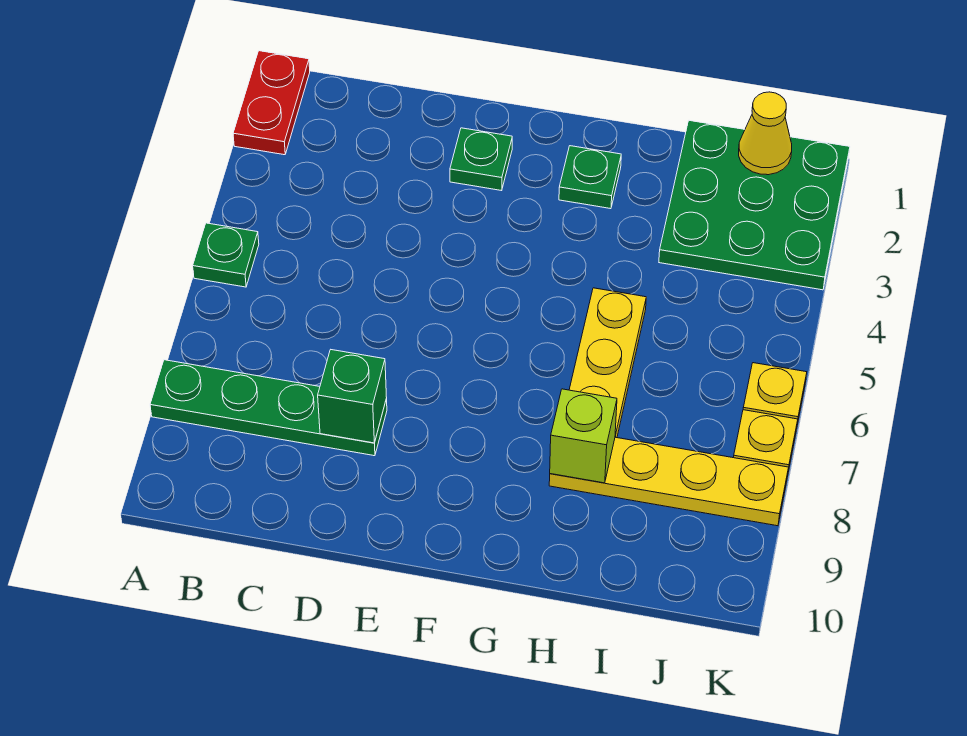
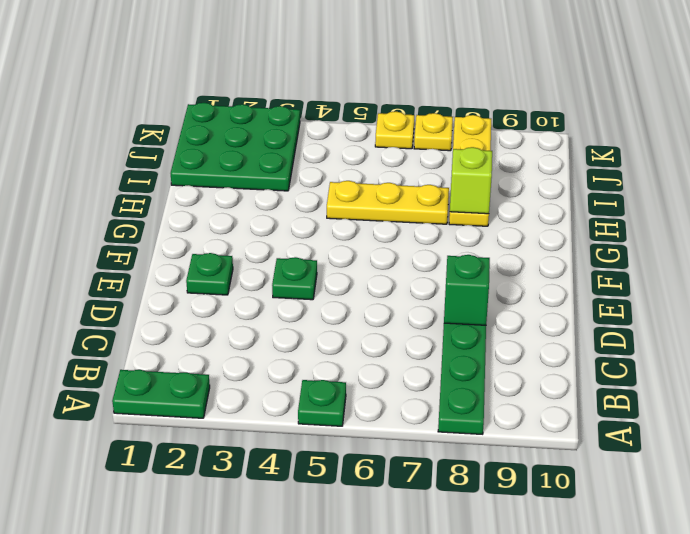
red 1x2 plate [233,51,310,155] -> green 1x2 plate [112,370,210,418]
green 1x1 plate [559,146,621,209] -> green 1x1 plate moved to [272,257,317,300]
yellow 1x1 cone [739,92,792,175] -> none

